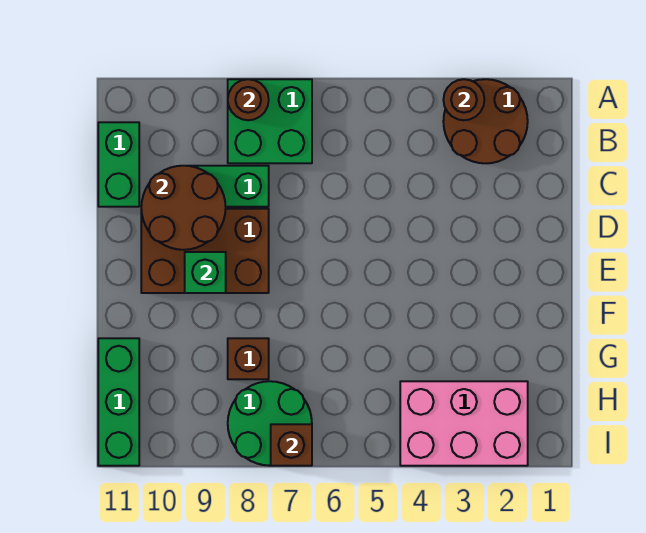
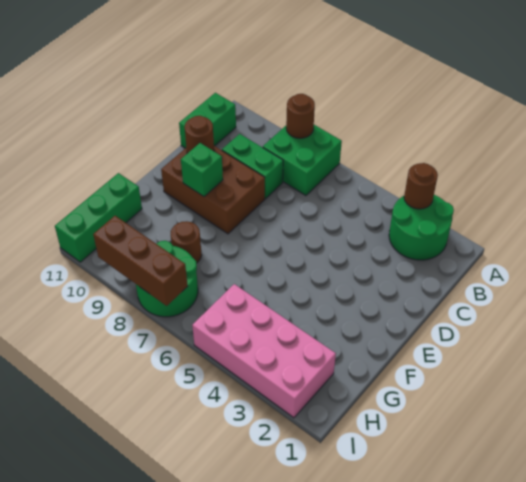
brown 2x2 round brick [443,79,528,163] -> green 2x2 round brick [389,195,454,260]
brown 2x2 round brick [141,166,226,250] -> brown 1x1 round brick [185,116,214,153]
brown 1x1 brick [228,338,269,379] -> brown 1x1 round brick [171,221,202,263]
pink 2x3 brick [400,381,528,466] -> pink 2x4 brick [192,284,336,418]
brown 1x1 brick [271,424,312,466] -> brown 1x3 brick [93,216,188,306]

